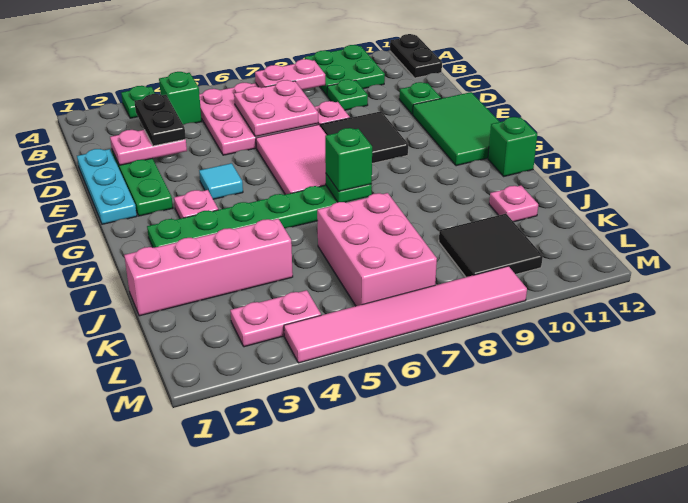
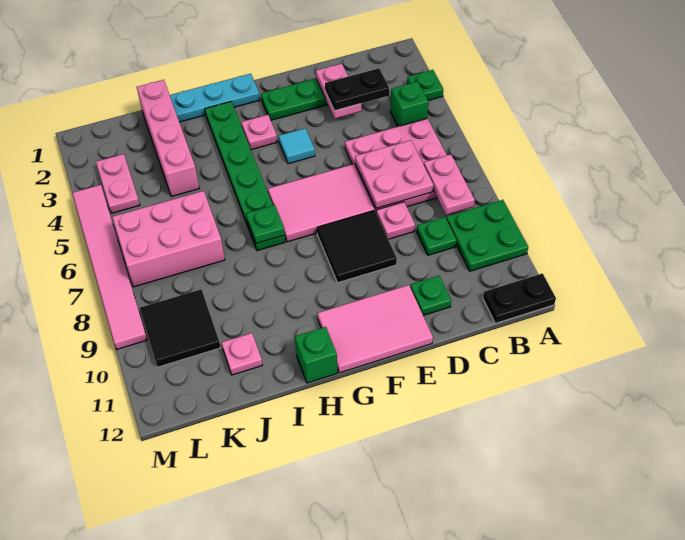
cyan 1x3 plate [77,149,137,224] -> cyan 1x3 plate moved to [170,74,260,122]
green 2x3 tile [413,92,499,166] -> pink 2x3 tile [317,285,433,373]
green 1x1 brick [325,128,372,191] -> none

